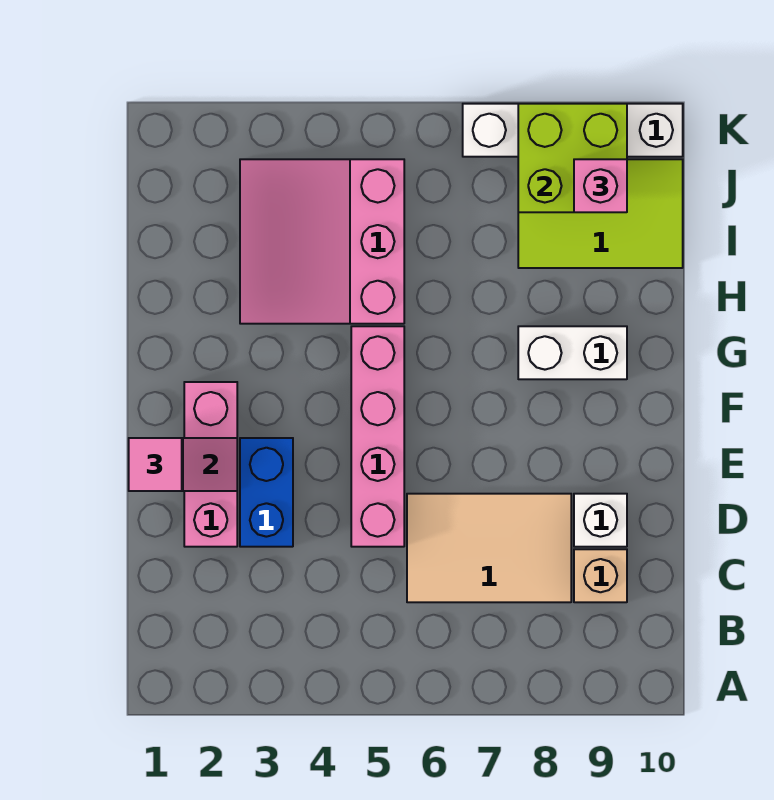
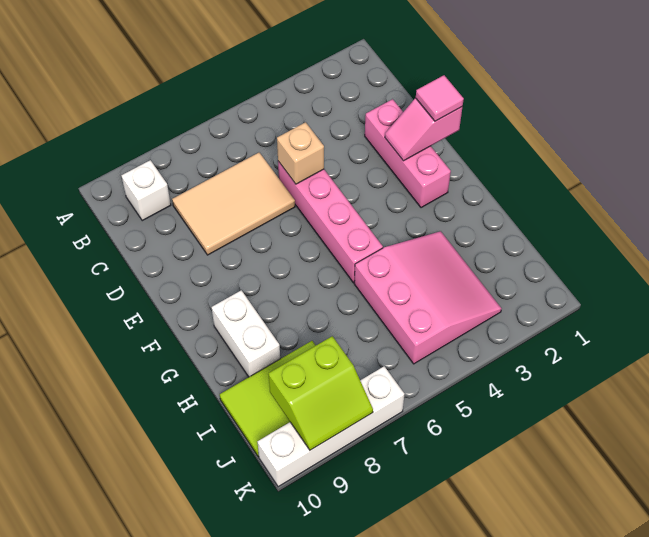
tan 1x1 brick [574,549,627,602] -> tan 1x1 brick moved to [277,122,324,184]
blue 1x2 brick [240,438,293,547] -> none
white 1x1 brick [574,494,627,547] -> white 1x1 brick moved to [121,160,171,221]
white 1x2 brick [518,326,627,379] -> white 1x2 brick turned to [212,290,280,377]
lime 2x2 brick [518,104,627,212] -> lime 2x2 slope [268,336,373,450]
pink 1x1 brick [574,159,627,212] -> none

